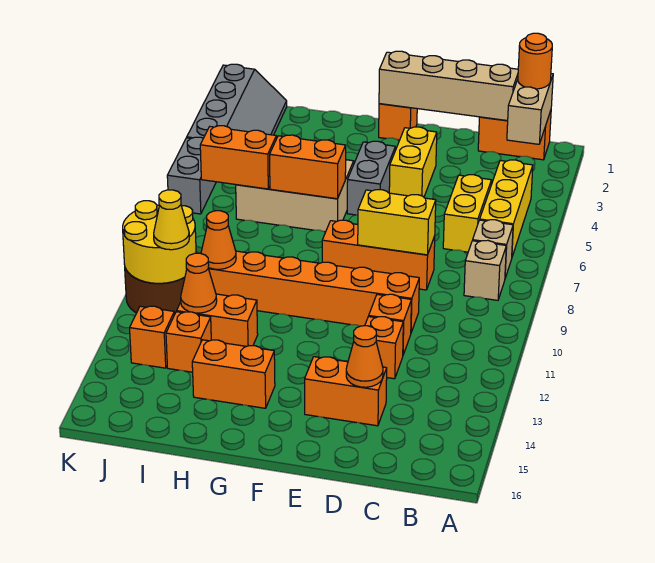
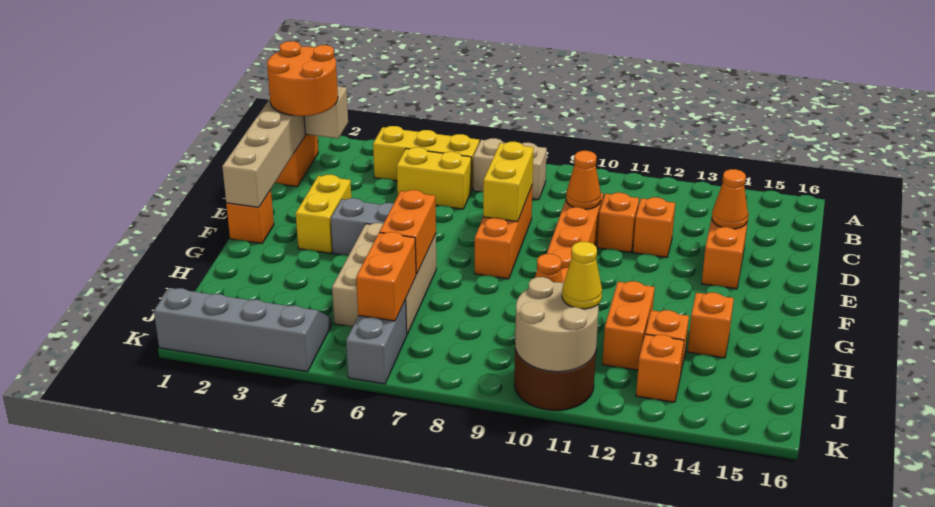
orange 1x1 round brick [518,33,552,89] -> orange 2x2 round brick [267,41,338,116]
yellow 1x2 brick [389,127,437,197] -> yellow 1x2 brick turned to [296,175,351,253]
orange 1x2 brick [192,340,275,408] -> orange 1x1 brick [687,293,734,358]
orange 1x1 cone [181,253,217,313] -> orange 1x1 cone moved to [566,151,601,209]
yellow 2x2 round brick [123,201,196,283] -> tan 2x2 round brick [515,277,599,372]
grey 1x2 brick [167,137,216,214] -> grey 1x2 brick turned to [346,300,407,384]

